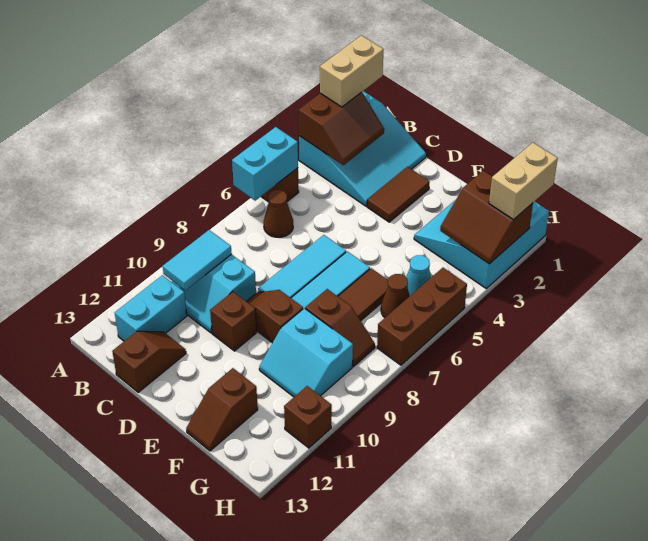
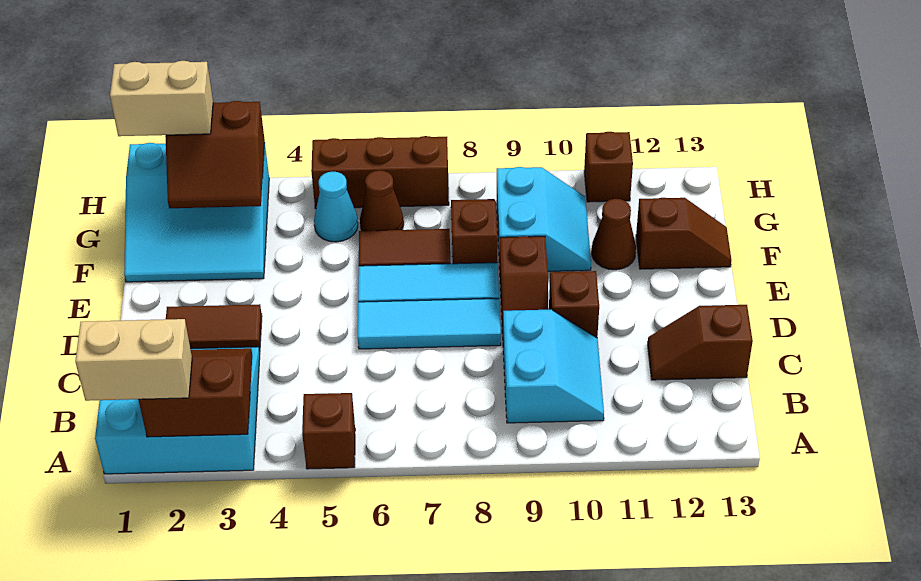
cyan 1x2 brick [232,127,298,201] -> none
brown 1x1 cone [264,190,293,237] -> brown 1x1 cone moved to [592,199,636,270]
cyan 1x2 tile [163,230,232,290] -> none
cyan 1x2 brick [115,275,187,341] -> none
brown 2x2 slope [440,171,533,264] -> brown 2x2 slope turned to [165,101,265,208]

